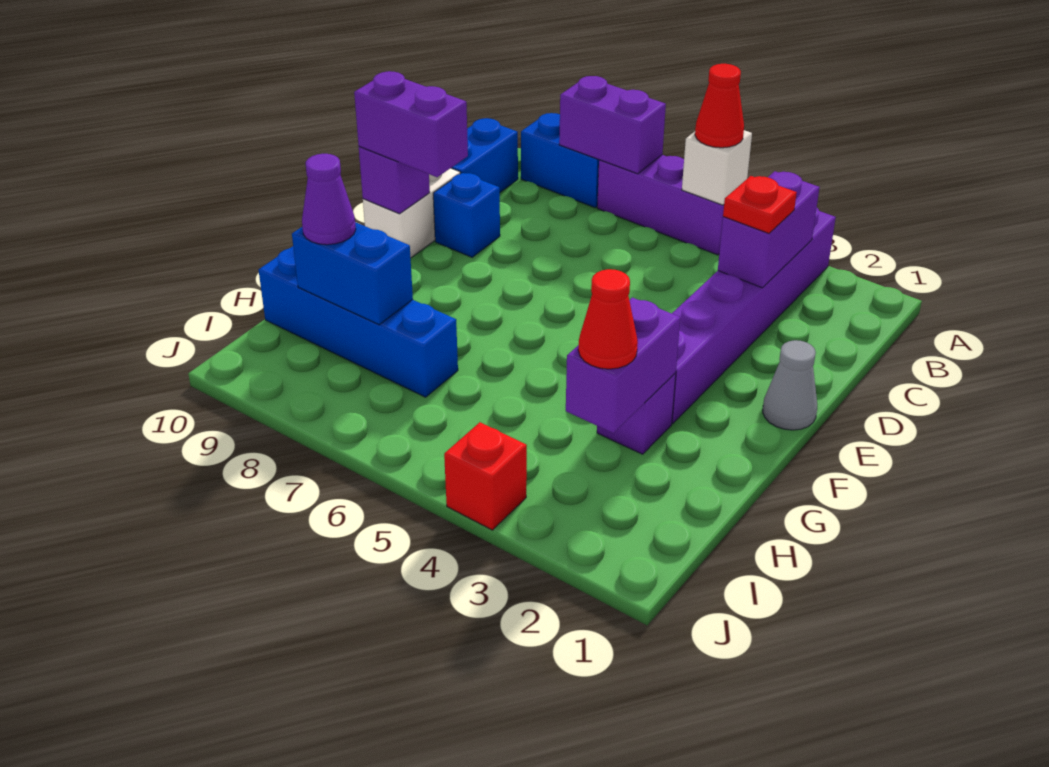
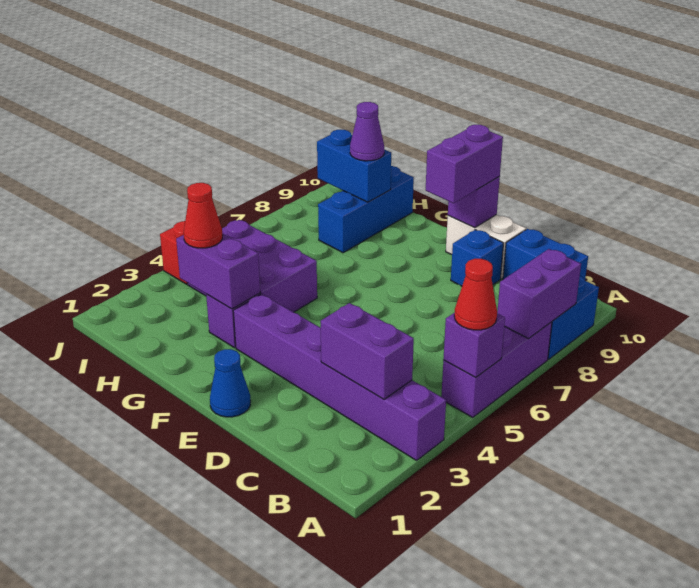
white 1x1 brick [682,130,752,205] -> purple 1x1 brick [443,313,505,377]
red 1x1 plate [723,176,797,233] -> none
grey 1x1 cone [763,340,817,430] -> blue 1x1 cone [210,349,251,417]
none -> purple 2x3 brick [188,220,317,312]
blue 1x4 brick [259,246,458,397] -> blue 1x3 brick [318,166,414,253]
blue 1x2 brick [292,222,413,325] -> blue 1x2 brick turned to [317,130,391,202]

